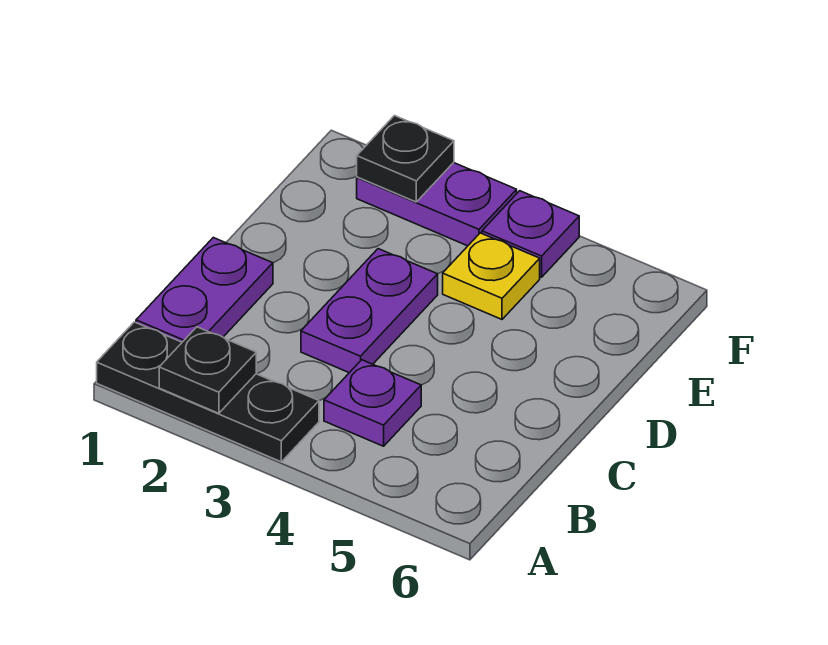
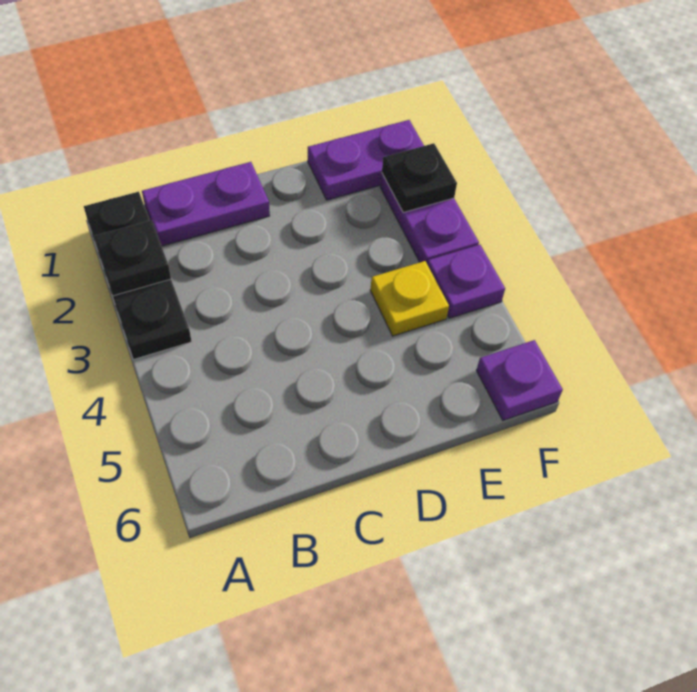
purple 1x1 plate [324,360,421,446] -> purple 1x1 plate moved to [476,340,563,420]
purple 1x2 plate [301,249,438,373] -> purple 1x2 plate moved to [308,120,424,200]

